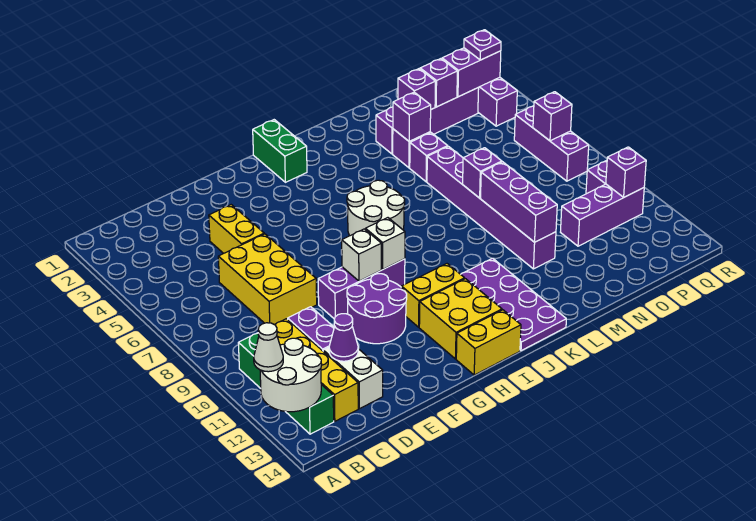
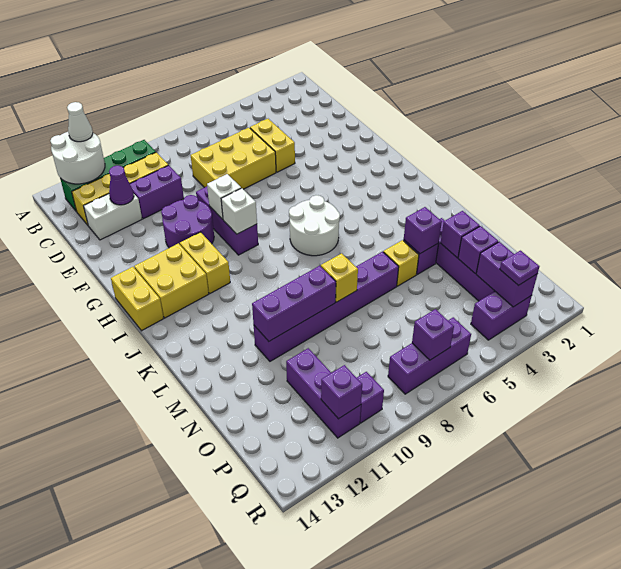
yellow 1x2 brick [209,205,264,253] -> yellow 1x2 brick turned to [250,119,295,172]
green 1x2 brick [253,120,307,182] -> none
purple 2x4 plate [461,258,566,351] -> none
purple 1x1 brick [410,133,448,182] -> yellow 1x1 brick [383,240,419,286]
purple 1x1 brick [463,148,502,198] -> yellow 1x1 brick [321,253,358,302]

